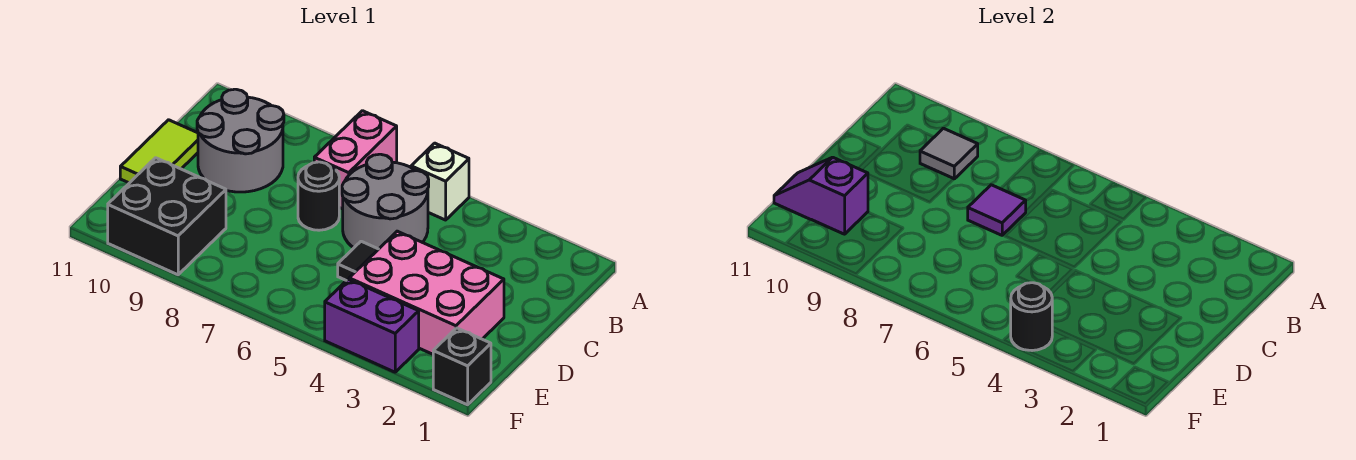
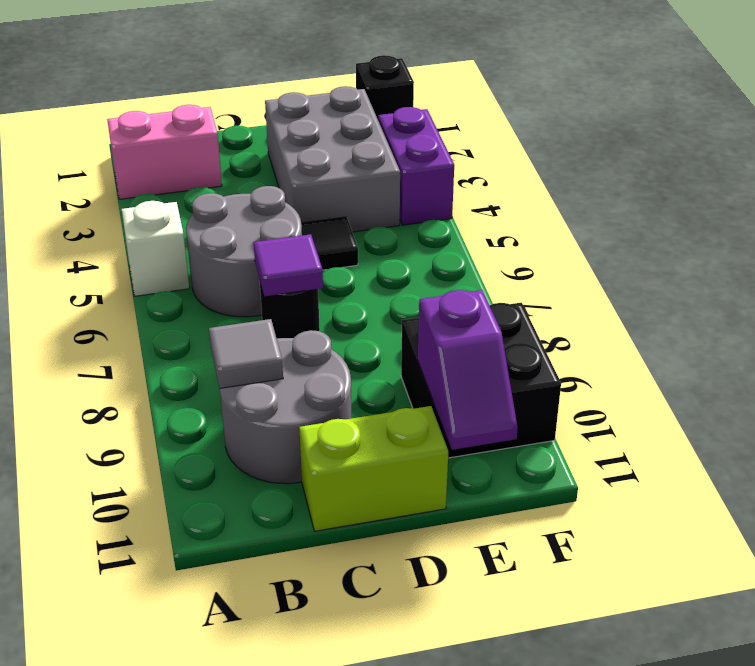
pink 1x2 brick [314,111,397,209] -> pink 1x2 brick moved to [107,105,222,199]
lime 1x2 tile [120,120,198,183] -> lime 1x2 brick [299,406,448,531]
pink 2x3 brick [349,231,504,354] -> grey 2x3 brick [265,86,400,232]
black 1x1 round brick [1011,283,1053,351] -> none

